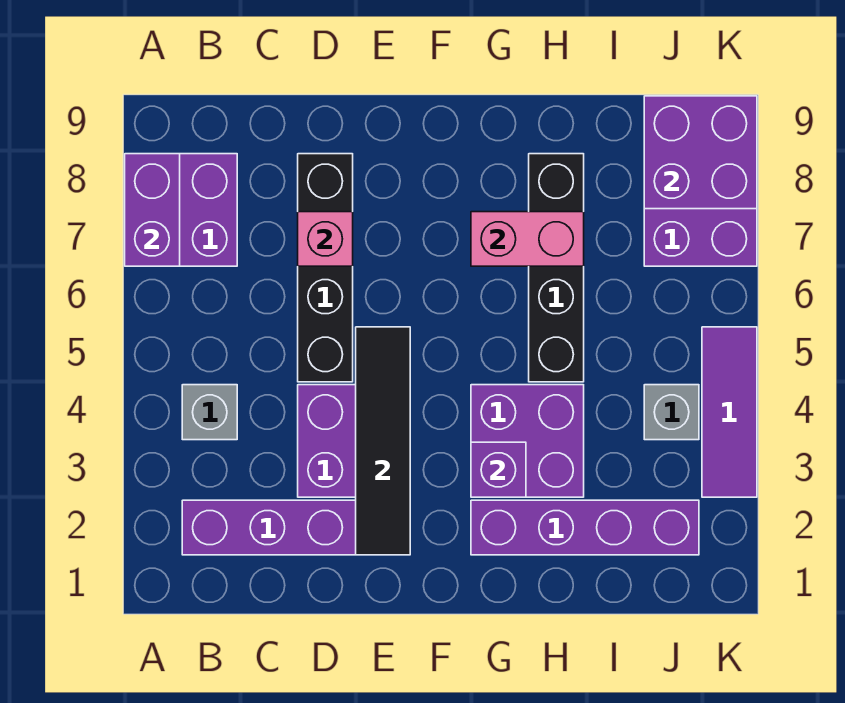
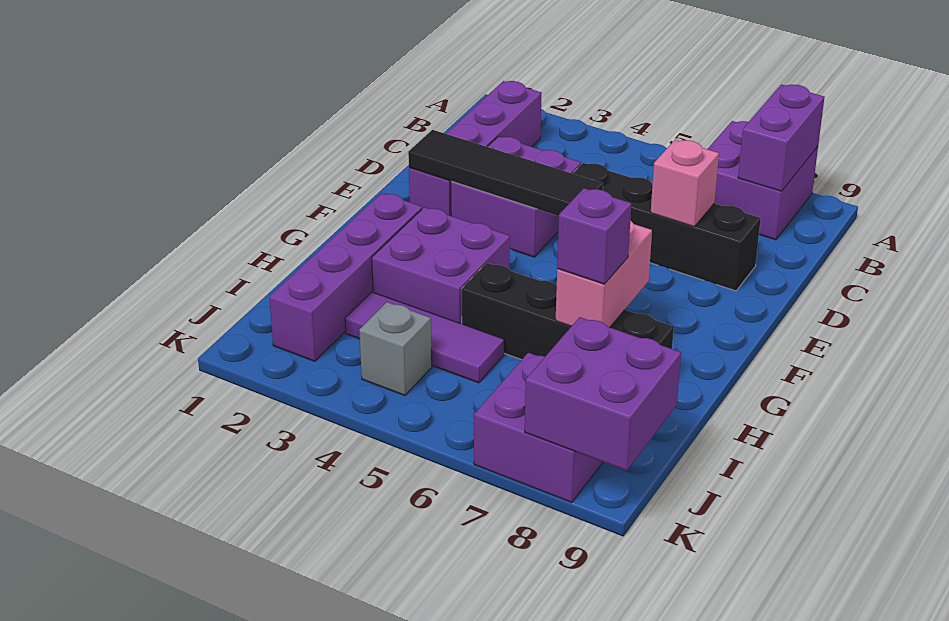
purple 1x2 brick [125,154,180,266] -> purple 1x2 brick turned to [738,85,824,191]
grey 1x1 brick [182,385,237,440] -> none
purple 1x1 brick [471,442,526,497] -> purple 1x1 brick moved to [557,188,631,284]
purple 1x3 tile [702,327,757,497] -> purple 1x3 tile moved to [345,292,504,383]

